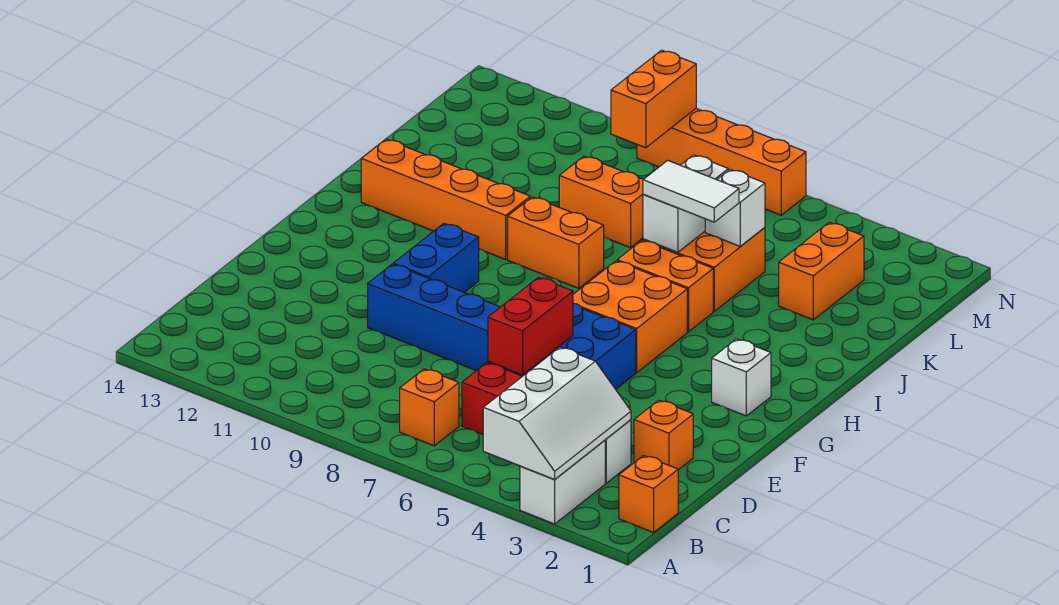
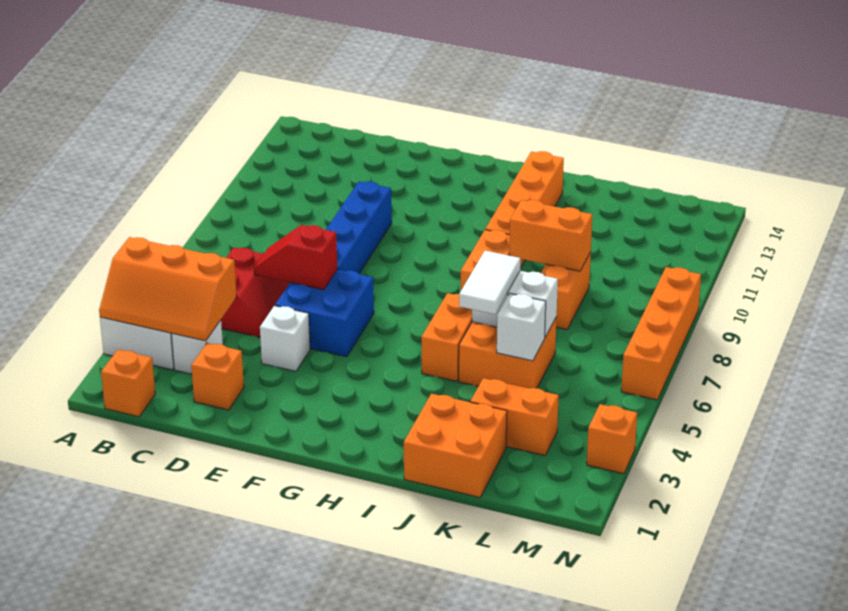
white 2x3 slope [483,347,631,479] -> orange 2x3 slope [99,237,237,341]
orange 1x1 brick [400,369,459,446] -> orange 1x1 brick moved to [587,404,637,474]
red 1x2 brick [488,277,573,375] -> red 1x2 slope [254,225,337,290]
blue 1x2 brick [393,223,479,292] -> none
white 1x1 brick [712,339,771,416] -> white 1x1 brick moved to [260,306,310,371]
orange 2x2 brick [573,261,687,373] -> orange 2x2 brick moved to [404,394,507,497]
orange 1x2 brick [611,50,696,148] -> orange 1x2 brick moved to [509,200,592,271]

